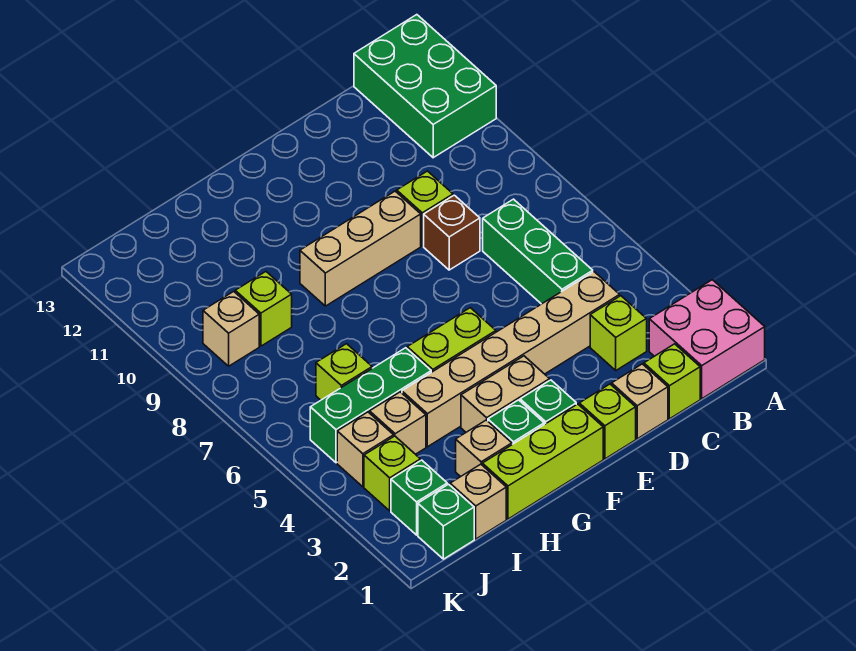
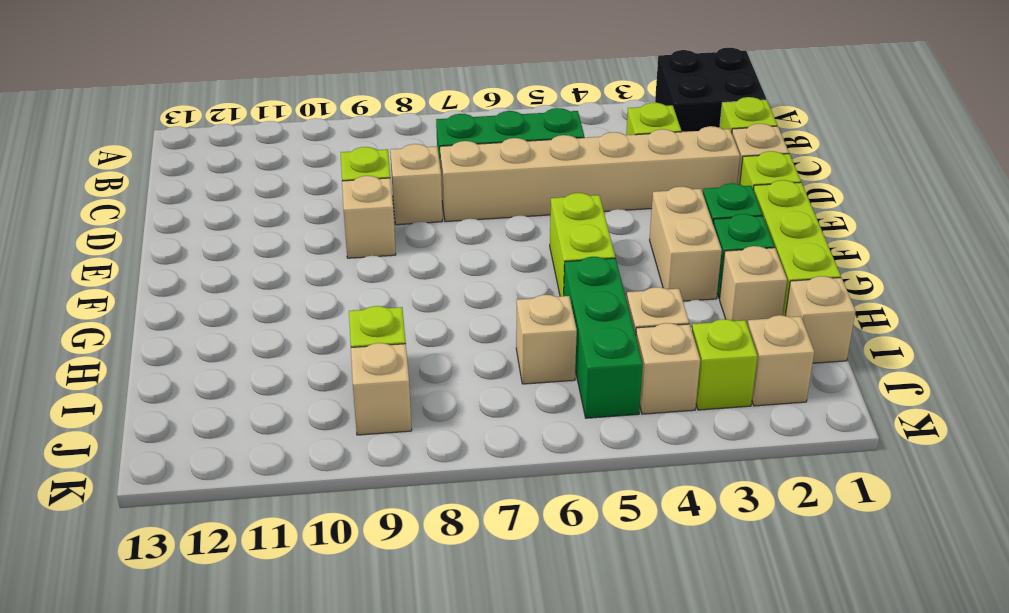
pink 2x2 brick [649,280,765,399] -> black 2x2 brick [655,48,766,132]
green 2x3 brick [354,15,496,158] -> none
tan 1x6 brick [402,272,620,447] -> tan 1x6 brick turned to [440,126,740,222]
brown 1x1 brick [424,195,480,270] -> tan 1x1 brick [390,144,442,225]
tan 1x3 brick [300,191,421,306] -> tan 1x1 brick [342,176,396,258]
lime 1x1 brick [316,344,372,400] -> tan 1x1 brick [516,295,577,384]
green 1x1 brick [418,484,474,559] -> none
green 1x1 brick [391,460,447,535] -> tan 1x1 brick [748,315,814,406]

